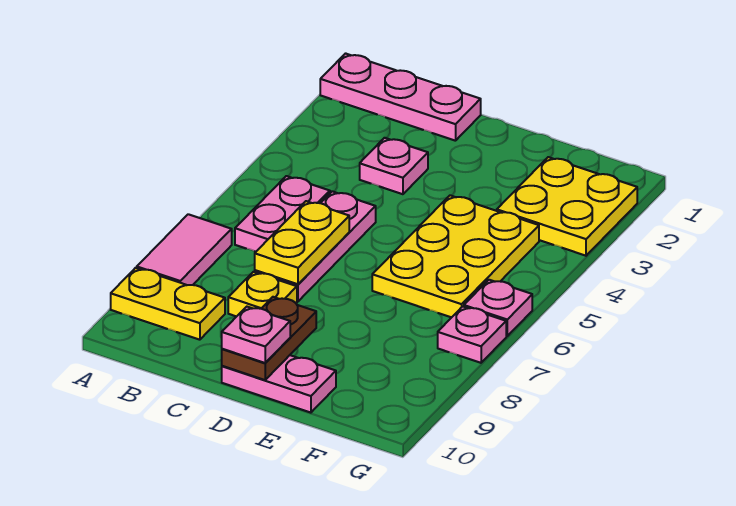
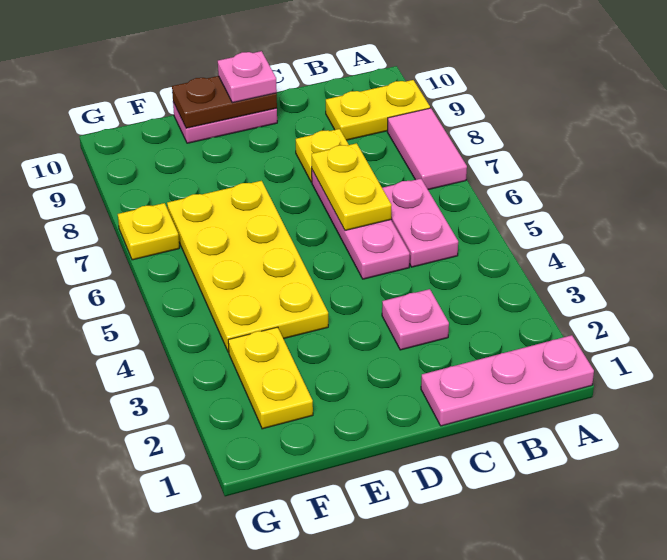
brown 1x2 plate [222,297,316,380] -> brown 1x2 plate turned to [172,76,277,128]
yellow 2x3 plate [372,195,539,317] -> yellow 2x4 plate [167,181,328,352]
yellow 2x2 plate [497,157,637,256] -> yellow 1x2 plate [228,327,313,429]
pink 1x1 plate [464,280,532,336] -> none
pink 1x1 plate [438,306,506,363] -> yellow 1x1 plate [118,203,179,260]

